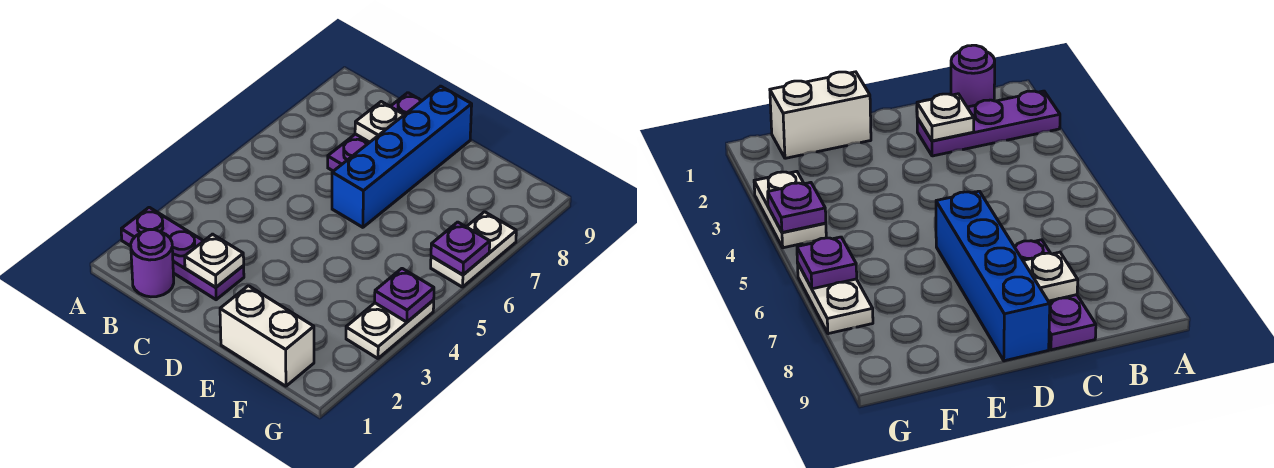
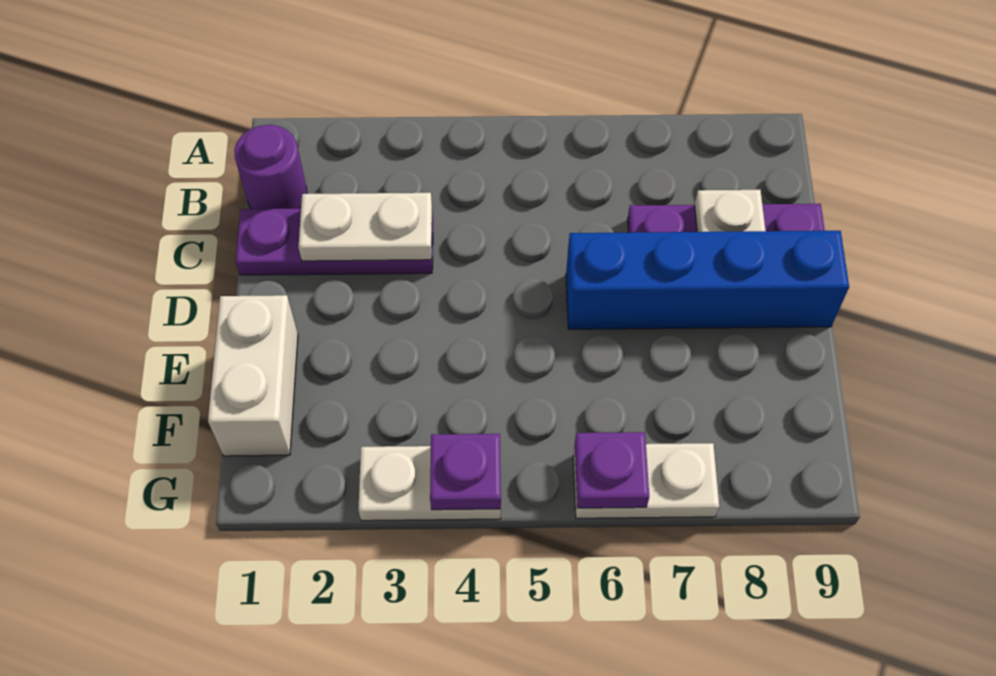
purple 1x3 plate [121,207,244,300] -> purple 1x3 plate turned to [236,209,433,275]
white 1x1 plate [185,234,244,287] -> white 1x2 plate [299,193,432,261]

